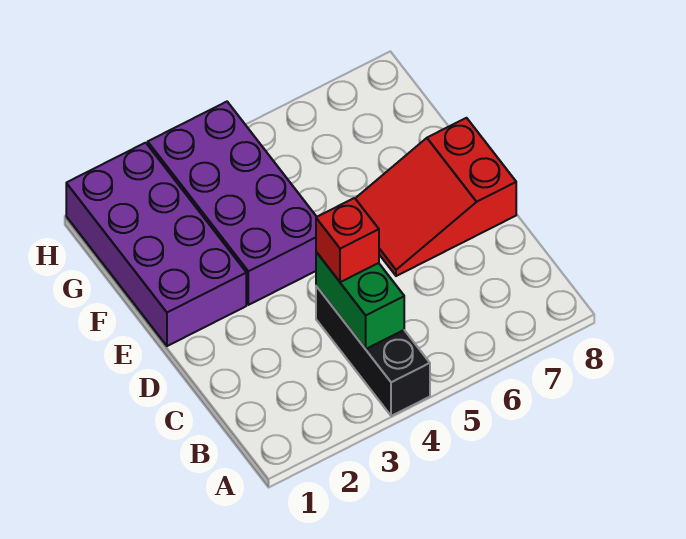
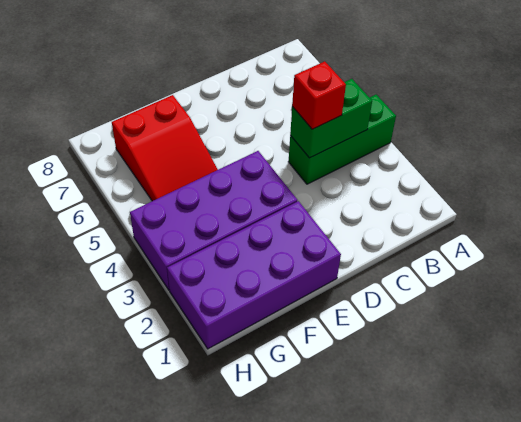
black 1x3 brick [316,286,430,416] -> green 1x3 brick [288,95,396,184]
red 2x3 slope [355,118,516,276] -> red 2x3 slope moved to [112,95,218,201]

